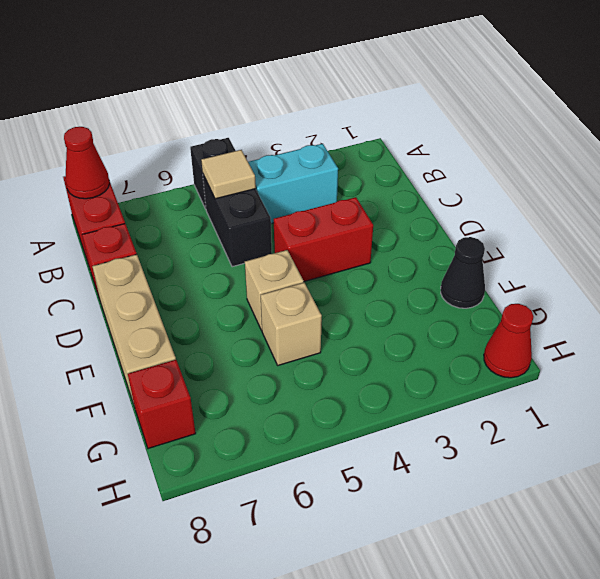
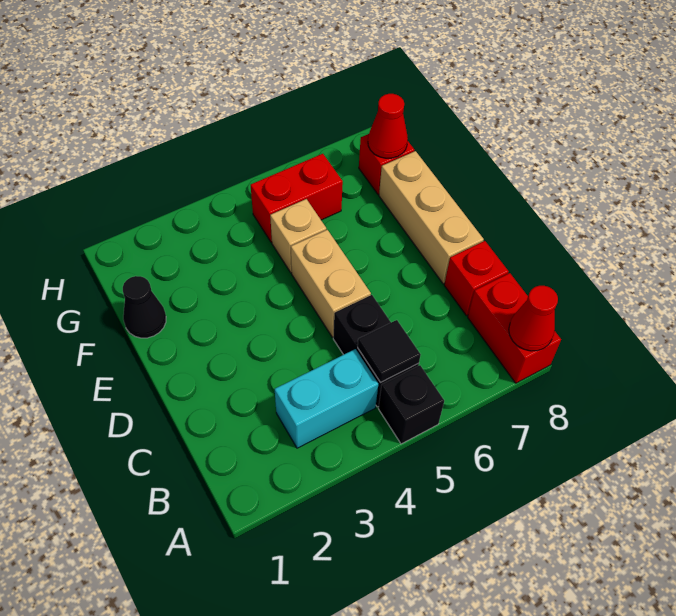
tan 1x1 tile [201,150,256,199] -> black 1x1 tile [358,320,421,383]
red 1x2 brick [274,197,373,281] -> red 1x2 brick moved to [251,154,343,242]
tan 1x1 brick [245,250,304,330] -> tan 1x2 brick [291,230,371,337]
red 1x1 cone [484,304,534,378] -> red 1x1 cone moved to [368,94,408,158]

